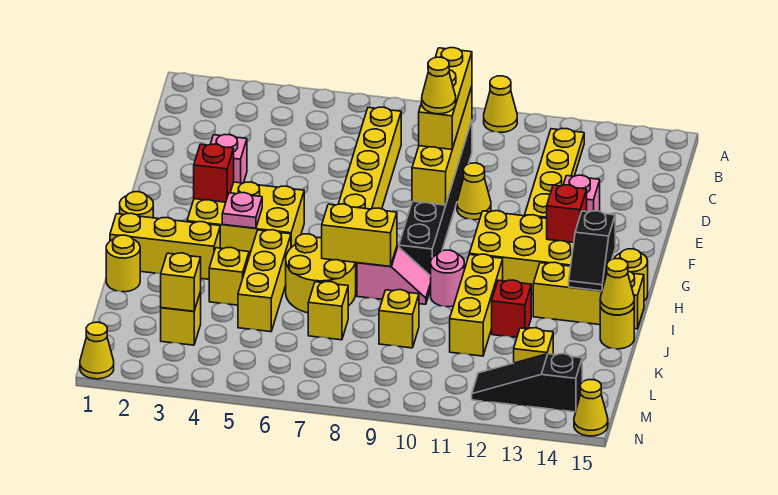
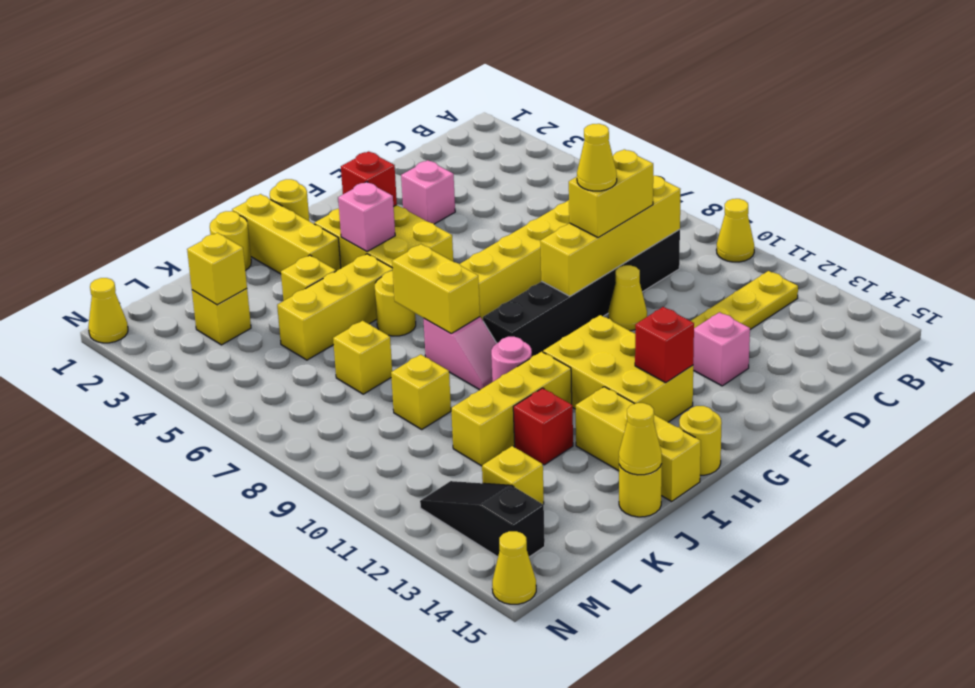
yellow 1x3 brick [419,48,472,149] -> yellow 1x2 brick [569,149,653,238]
pink 1x1 plate [222,193,262,228] -> pink 1x1 brick [338,182,395,252]
black 1x2 slope [569,211,615,291] -> none
yellow 2x2 round brick [286,234,356,313] -> yellow 1x1 round brick [375,271,416,336]

